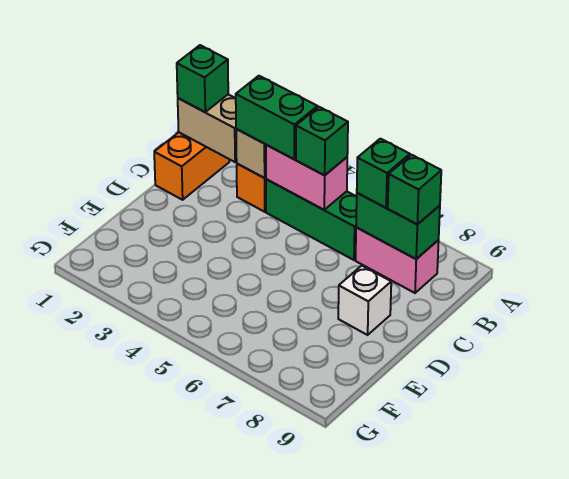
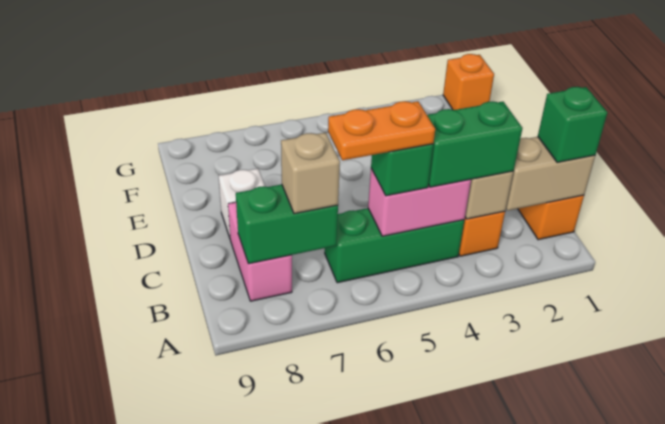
none -> orange 1x2 plate [328,101,435,160]
pink 1x2 brick [356,227,439,293] -> pink 1x2 brick turned to [228,202,292,301]
green 1x1 brick [357,139,410,208] -> tan 1x1 brick [281,133,340,214]
green 1x1 brick [388,155,441,224] -> none
none -> orange 1x1 brick [443,54,494,110]

